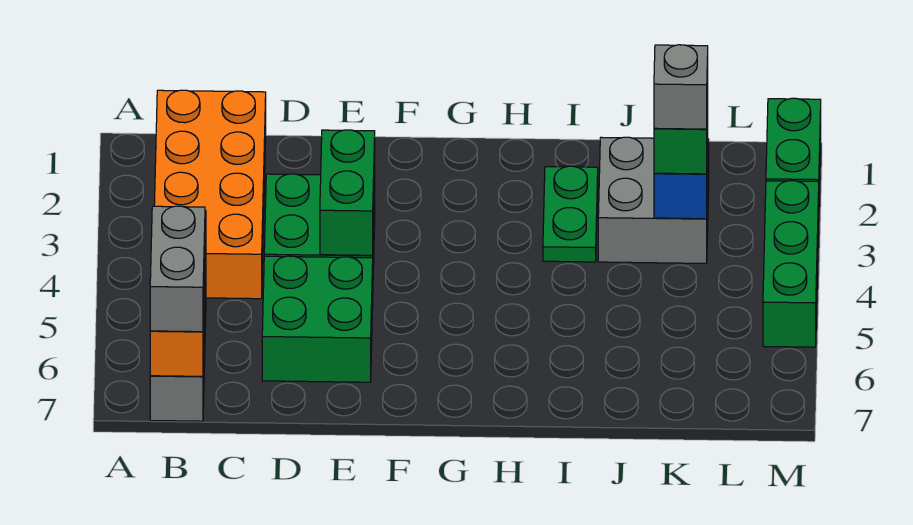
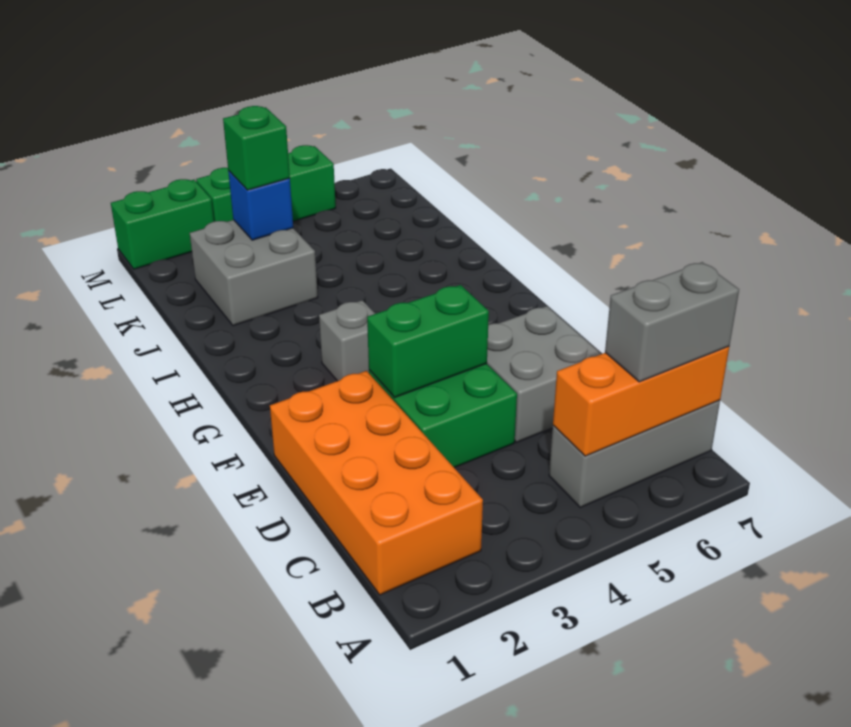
orange 2x4 brick [154,90,266,299] -> orange 2x4 brick turned to [270,371,483,595]
green 2x2 brick [262,256,373,382] -> grey 2x2 brick [487,306,601,442]
green 1x2 plate [543,166,598,262] -> none
grey 1x1 brick [654,45,708,129] -> grey 1x1 brick moved to [319,300,375,381]

